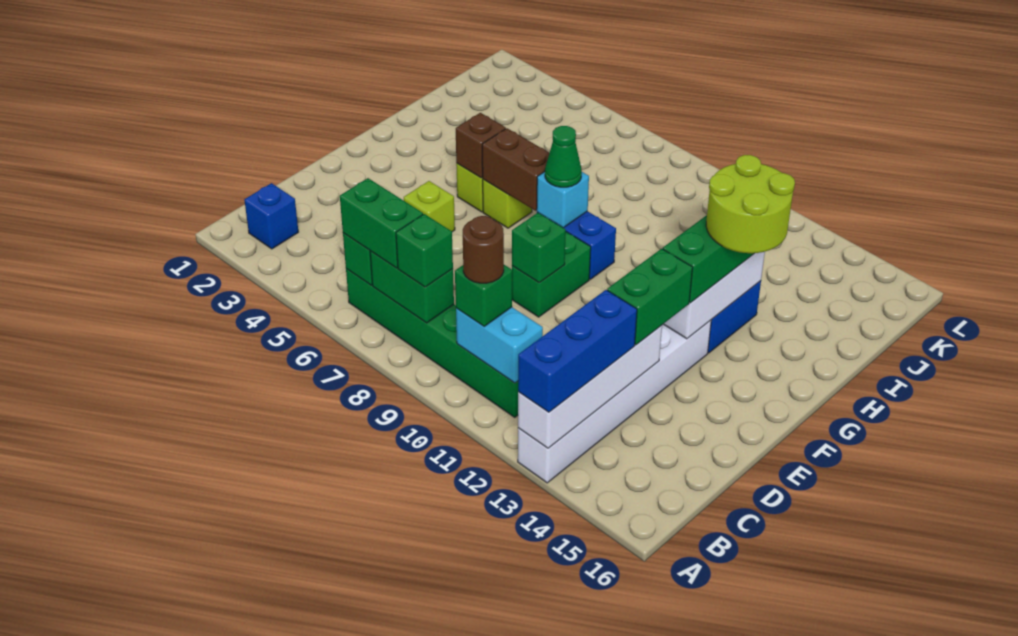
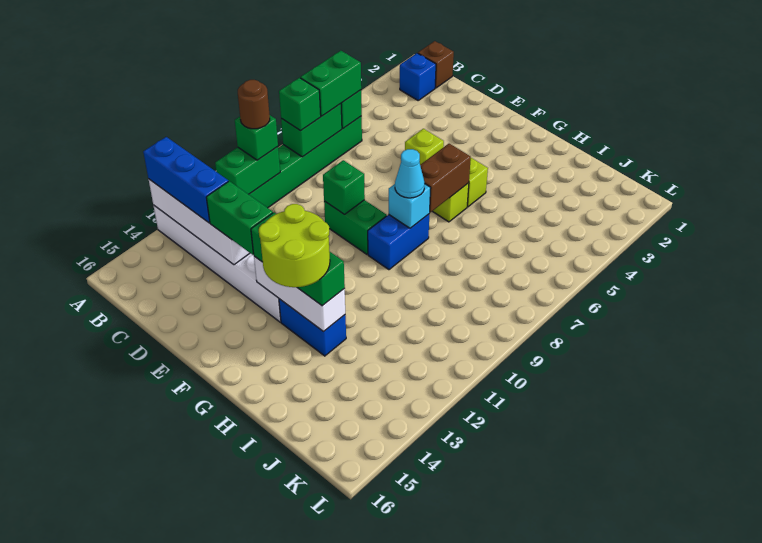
cyan 1x2 brick [456,307,543,383] -> green 1x2 brick [215,147,280,194]
brown 1x1 brick [456,113,506,178] -> brown 1x1 brick moved to [418,41,454,88]
green 1x1 cone [545,126,582,187] -> cyan 1x1 cone [395,149,425,198]

